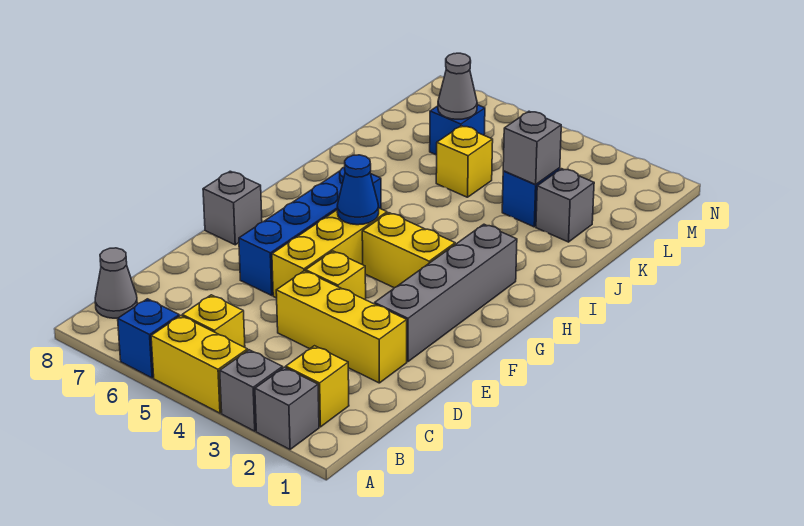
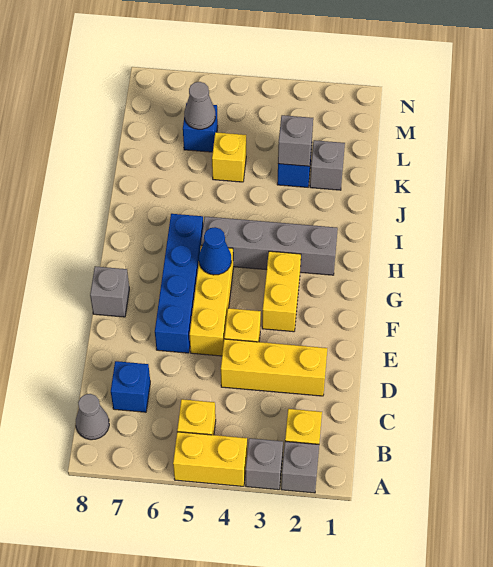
blue 1x1 brick [118,299,179,378] -> blue 1x1 brick moved to [111,361,150,412]
grey 1x4 brick [375,224,517,362] -> grey 1x4 brick turned to [201,217,338,275]
yellow 1x2 brick [362,213,455,288] -> yellow 1x2 brick turned to [262,251,301,332]

